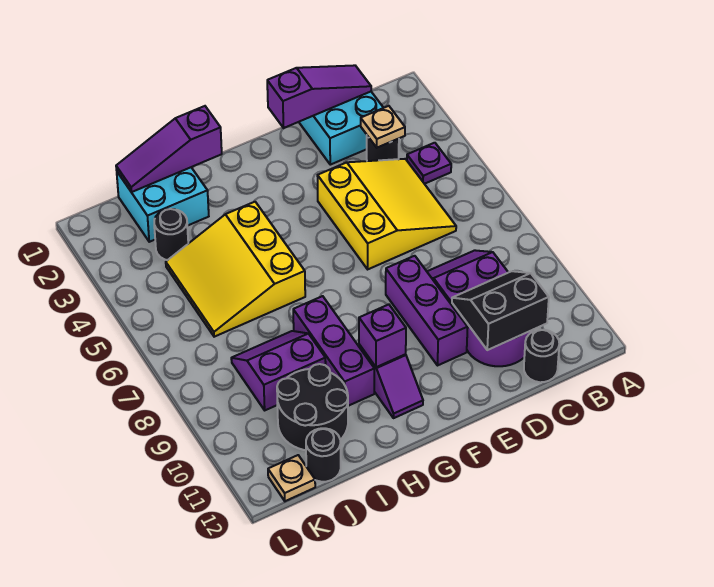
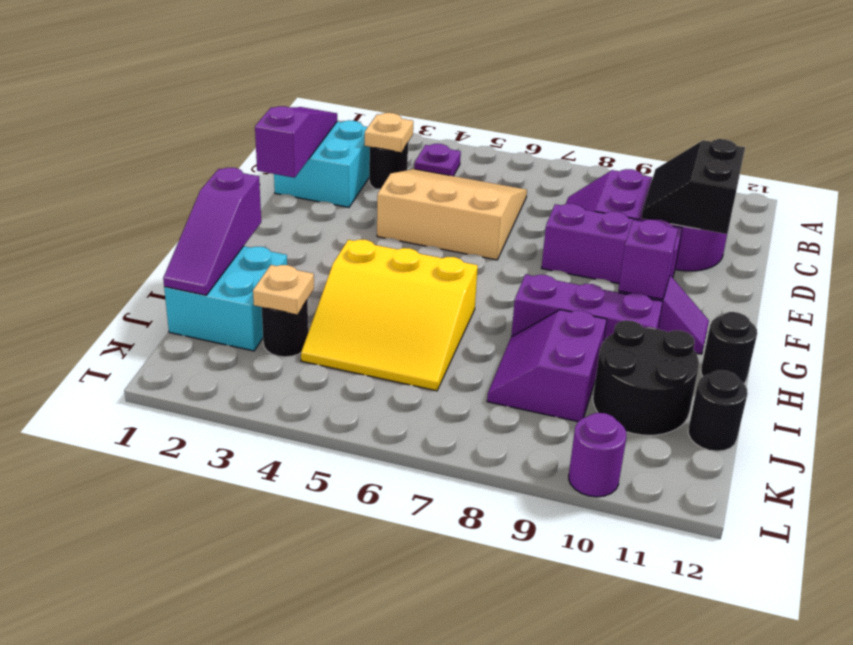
yellow 3x3 slope [317,159,456,269] -> tan 3x3 slope [377,169,527,260]
black 1x1 round brick [524,330,559,382] -> black 1x1 round brick moved to [701,312,757,383]
tan 1x1 plate [268,455,315,501] -> tan 1x1 plate moved to [253,265,314,314]
none -> purple 1x1 round brick [569,413,626,497]

